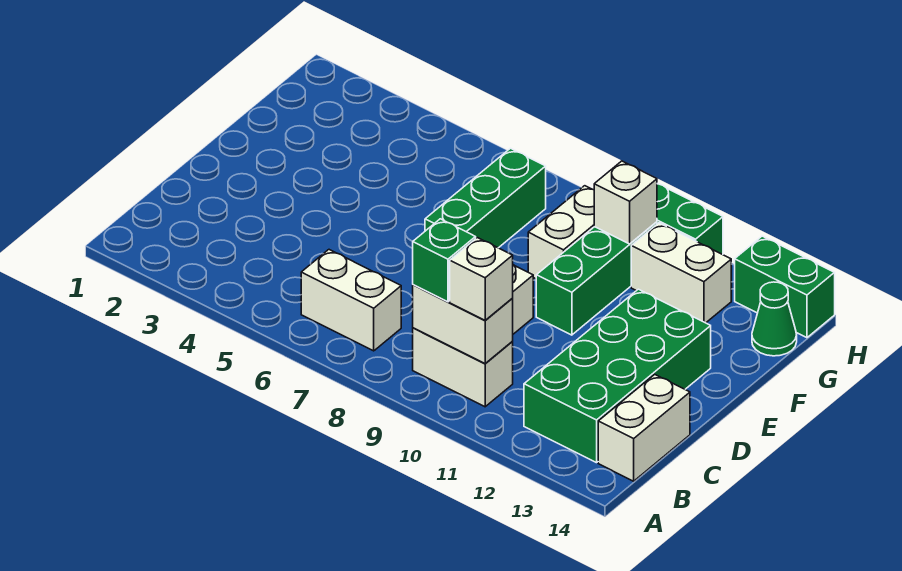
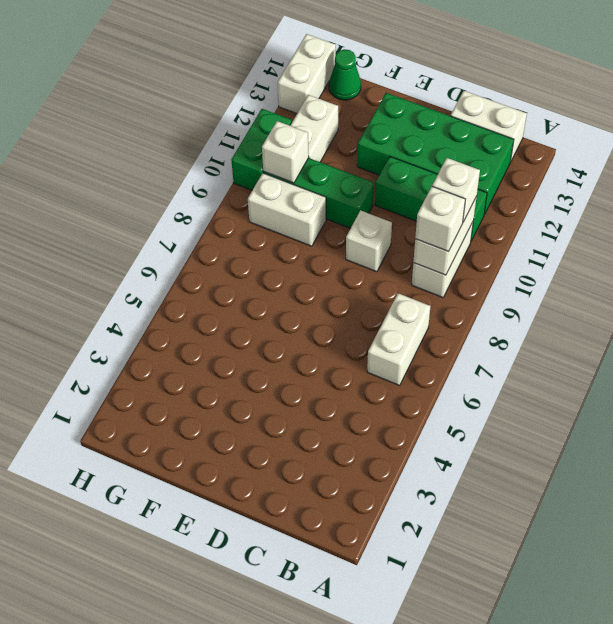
green 1x1 brick [413,219,476,302] -> white 1x1 brick [415,187,465,252]
green 1x3 brick [425,148,546,248] -> green 1x3 brick moved to [375,157,487,241]
green 1x2 brick [735,236,835,338] -> white 1x2 brick [278,34,336,113]

